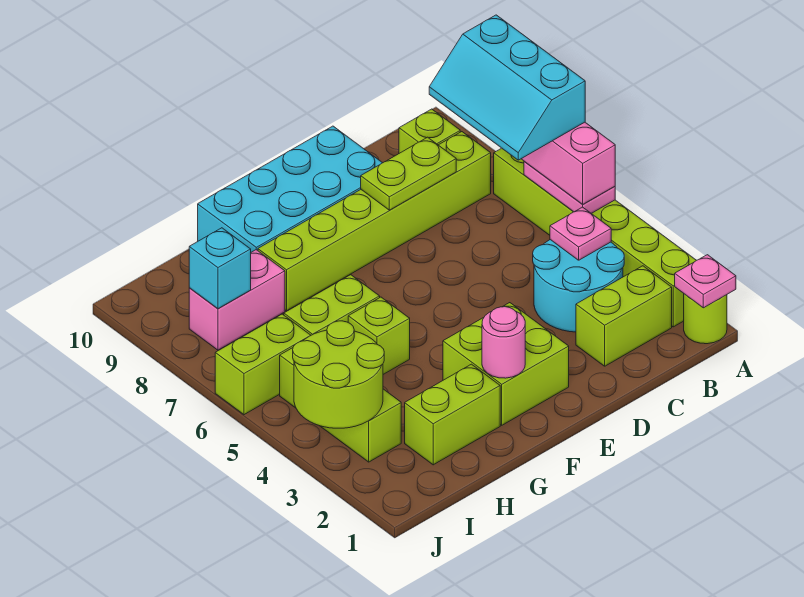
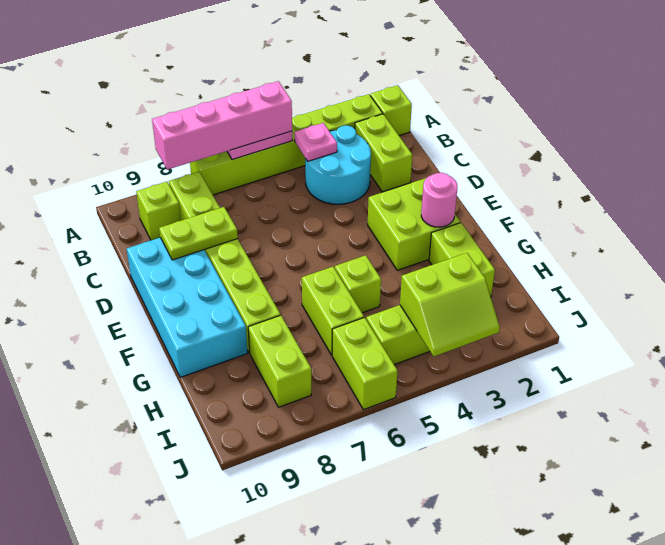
lime 1x1 round brick [684,294,727,344] -> lime 1x1 brick [370,85,412,136]
pink 1x1 plate [675,255,736,308] -> none
cyan 2x3 slope [429,15,585,160] -> none
lime 1x2 plate [361,137,456,210] -> lime 1x2 plate turned to [159,207,238,260]
pink 1x2 brick [189,250,285,350] -> lime 1x2 brick [248,315,311,407]
lime 2x2 round brick [293,321,384,428] -> lime 2x2 slope [400,253,500,356]
cyan 1x1 brick [189,228,251,309] -> none

